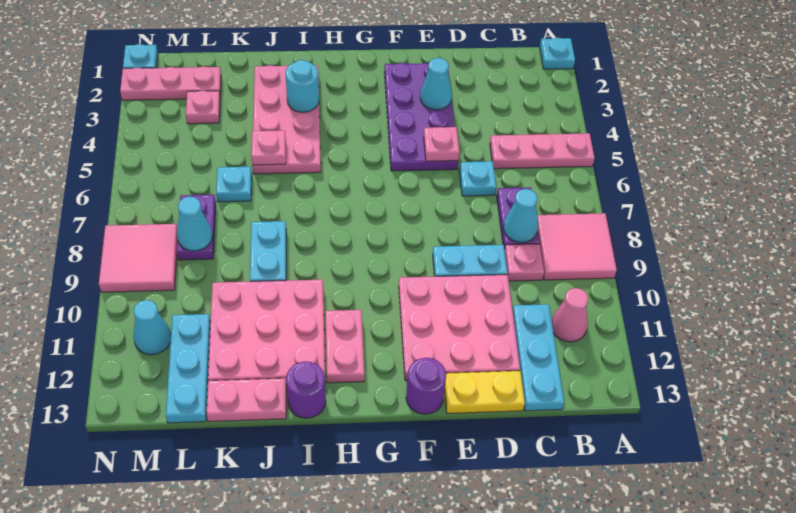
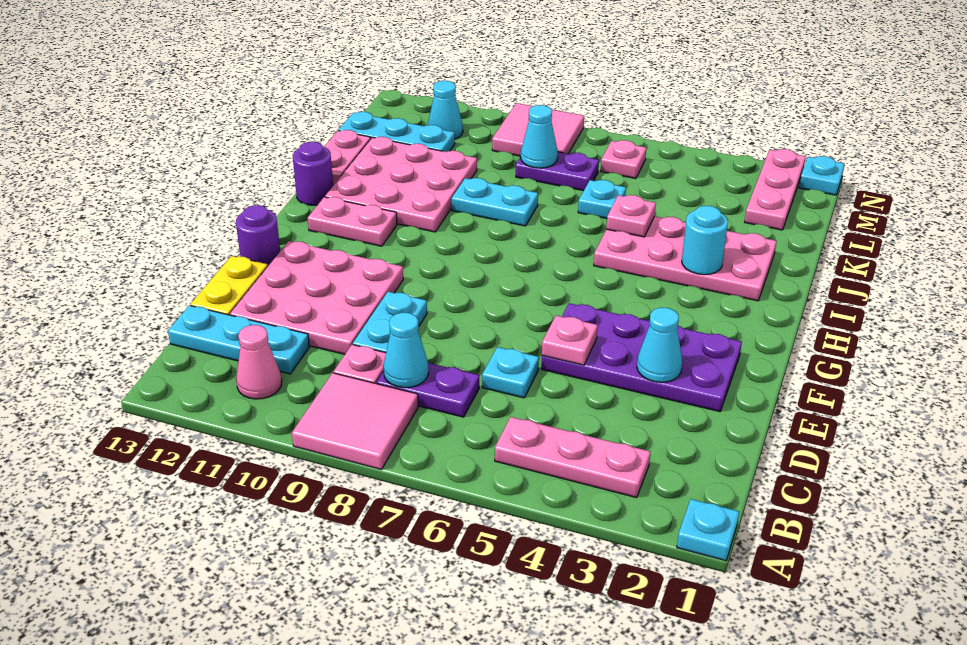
pink 1x3 plate [490,133,595,169] -> pink 1x3 plate turned to [495,417,651,498]
pink 1x1 plate [186,90,220,124] -> pink 1x1 plate moved to [601,140,646,179]

